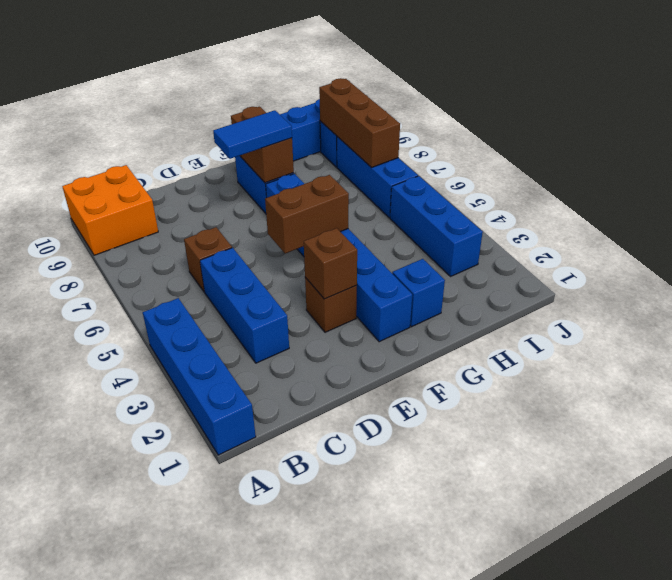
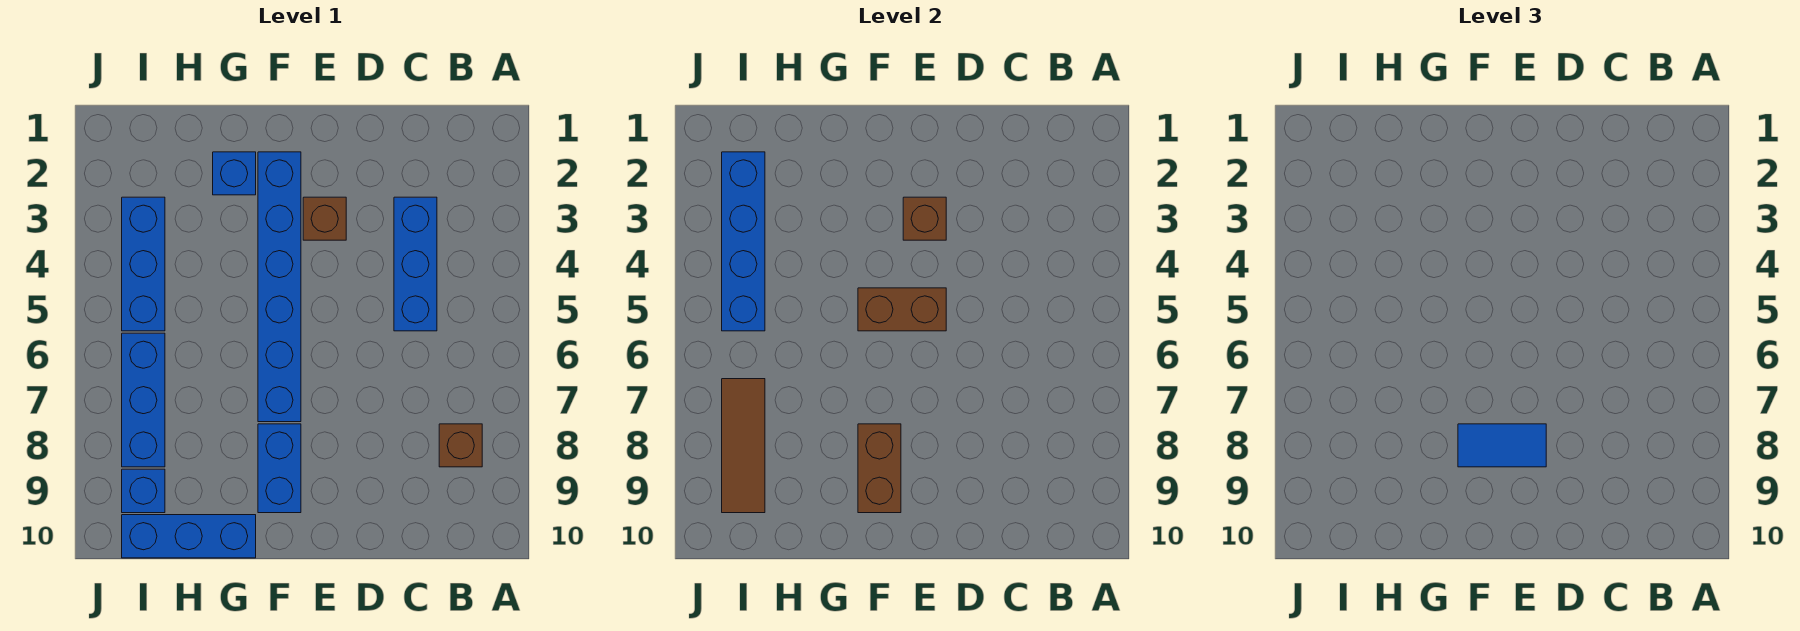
blue 1x4 brick [143,298,256,455] -> blue 1x4 brick moved to [722,152,765,331]
orange 2x2 brick [62,165,158,255] -> none
brown 1x1 brick [184,227,232,292] -> brown 1x1 brick moved to [439,424,482,467]
brown 1x3 brick [319,78,400,168] -> brown 1x3 tile [722,379,765,513]

